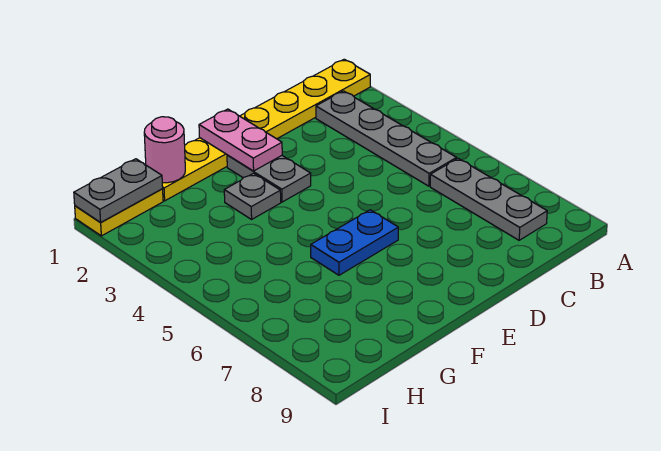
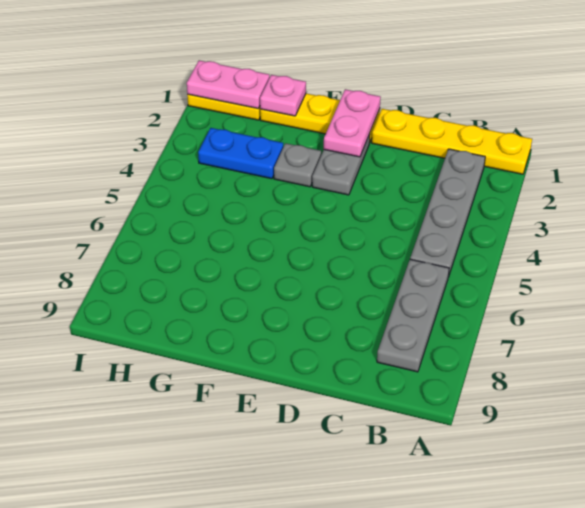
blue 1x2 plate [311,210,398,275] -> blue 1x2 plate moved to [198,128,283,179]
pink 1x1 round brick [144,117,185,183] -> pink 1x1 plate [260,75,306,116]
grey 1x2 plate [74,159,163,223] -> pink 1x2 plate [187,60,269,109]

